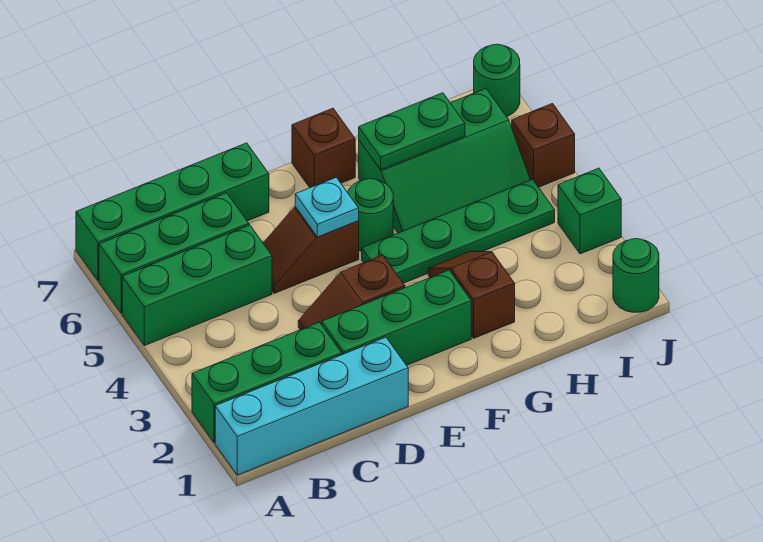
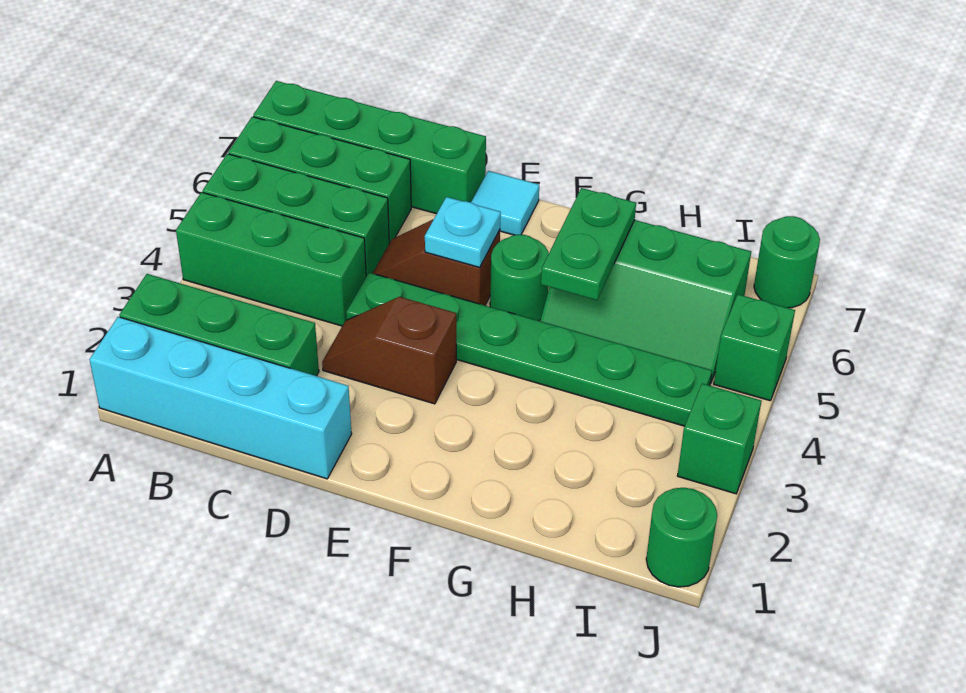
green 1x3 brick [322,270,471,365] -> green 1x3 brick moved to [176,192,366,326]
none -> cyan 1x1 tile [471,171,539,235]
green 1x4 plate [362,179,555,283] -> green 1x6 plate [346,273,712,426]
brown 1x1 brick [292,108,355,188] -> none
brown 1x2 slope [428,252,515,338] -> none
green 1x2 plate [359,93,465,170] -> green 1x2 plate turned to [541,188,636,300]
brown 1x1 brick [512,104,575,187] -> green 1x1 brick [714,294,795,401]

